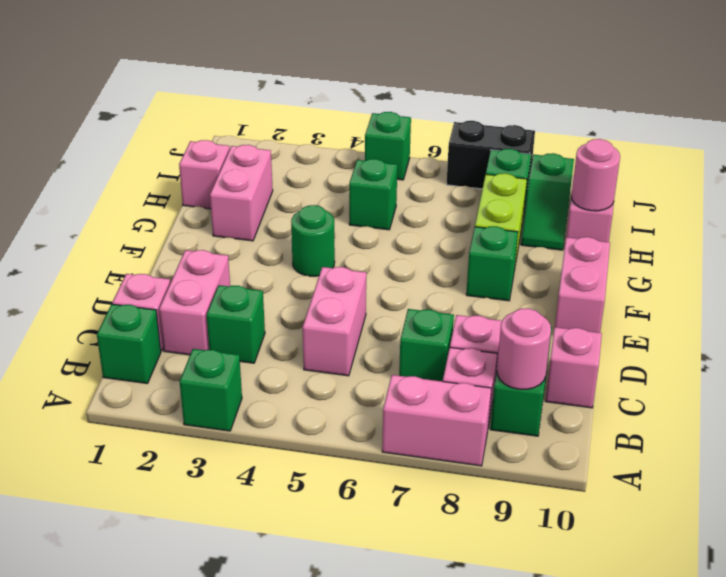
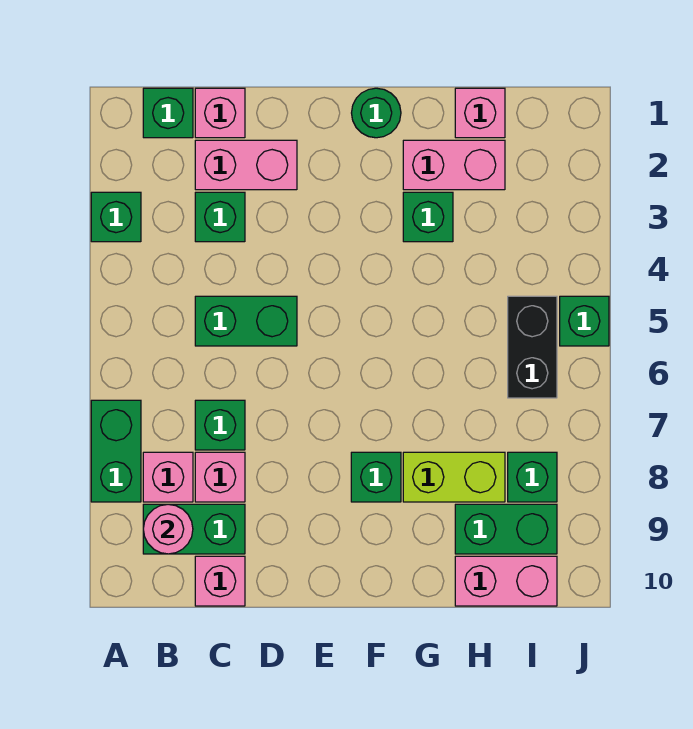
pink 1x2 brick [382,375,491,466] -> green 1x2 brick [91,400,141,502]
pink 1x2 brick [303,267,366,376] -> green 1x2 brick [195,296,297,346]
pink 1x2 brick [555,237,610,333] -> none
green 1x1 round brick [291,205,335,276] -> green 1x1 round brick moved to [352,88,401,138]
green 1x1 brick [349,159,397,230] -> green 1x1 brick moved to [403,192,453,242]
green 1x2 slope [521,153,574,250] -> green 1x2 brick [455,504,557,554]
pink 1x1 round brick [571,139,620,211] -> none
black 1x2 brick [446,121,535,189] -> black 1x2 brick moved to [508,296,557,398]

